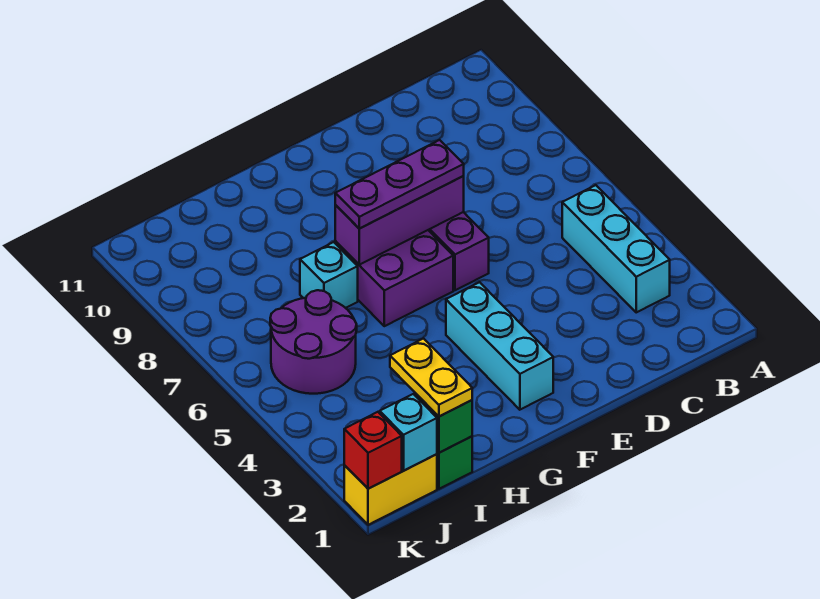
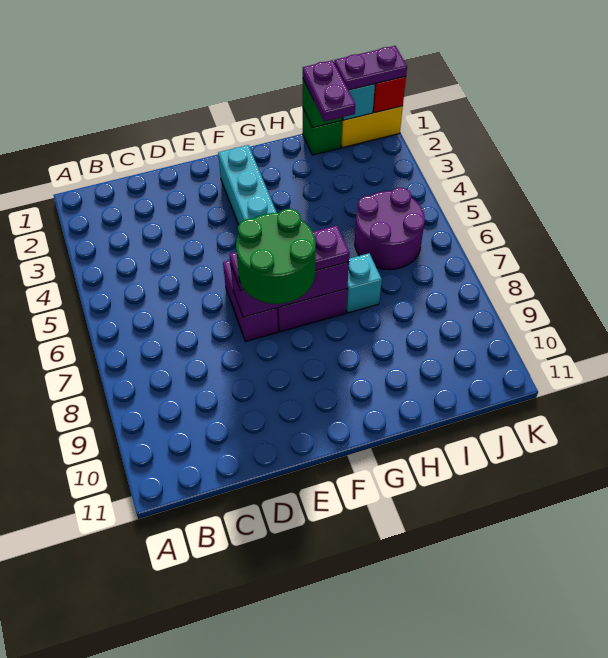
cyan 1x3 brick [562,185,670,312] -> none
none -> green 2x2 round brick [236,209,316,304]
yellow 1x2 plate [390,339,472,416] -> purple 1x2 plate [303,60,355,122]
none -> purple 1x2 plate [334,46,407,90]

